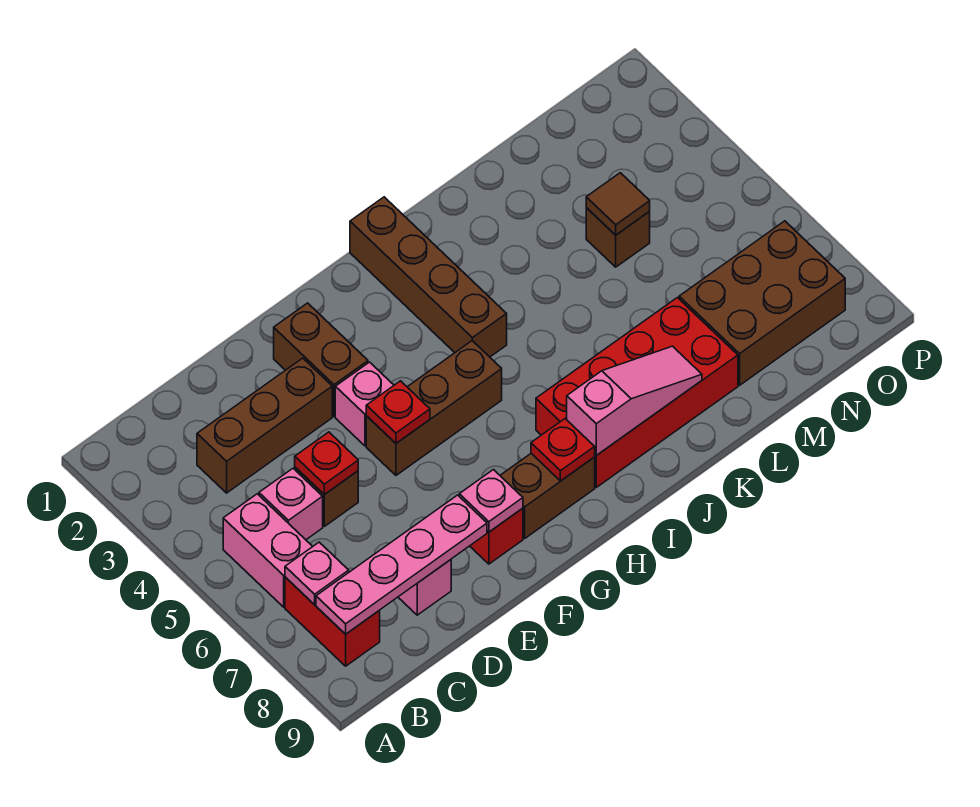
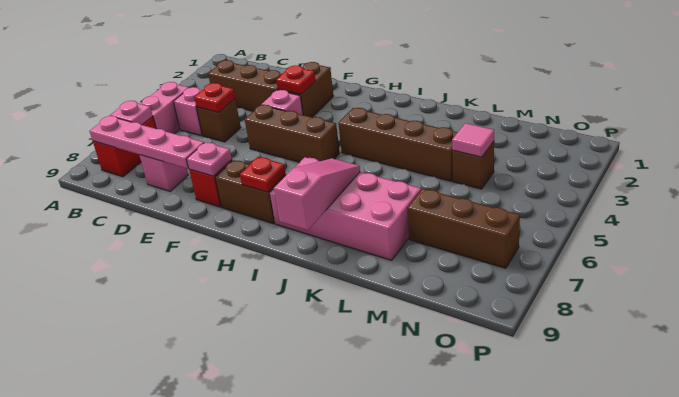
red 1x1 plate [366,381,430,443] -> red 1x1 plate moved to [276,65,316,95]
brown 1x4 brick [350,197,507,357] -> brown 1x4 brick turned to [338,108,458,181]
red 2x4 brick [536,298,738,487] -> pink 2x4 brick [270,157,421,260]
pink 1x3 slope [567,346,702,455] -> pink 1x3 slope turned to [274,158,360,230]
brown 1x1 tile [586,173,650,235] -> pink 1x1 tile [452,123,494,157]
brown 2x3 brick [679,221,845,385] -> brown 1x3 brick [407,189,520,268]

